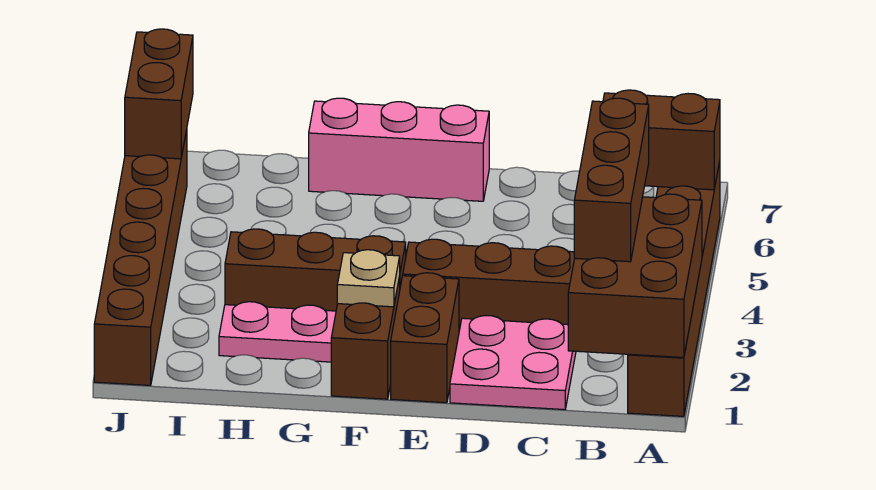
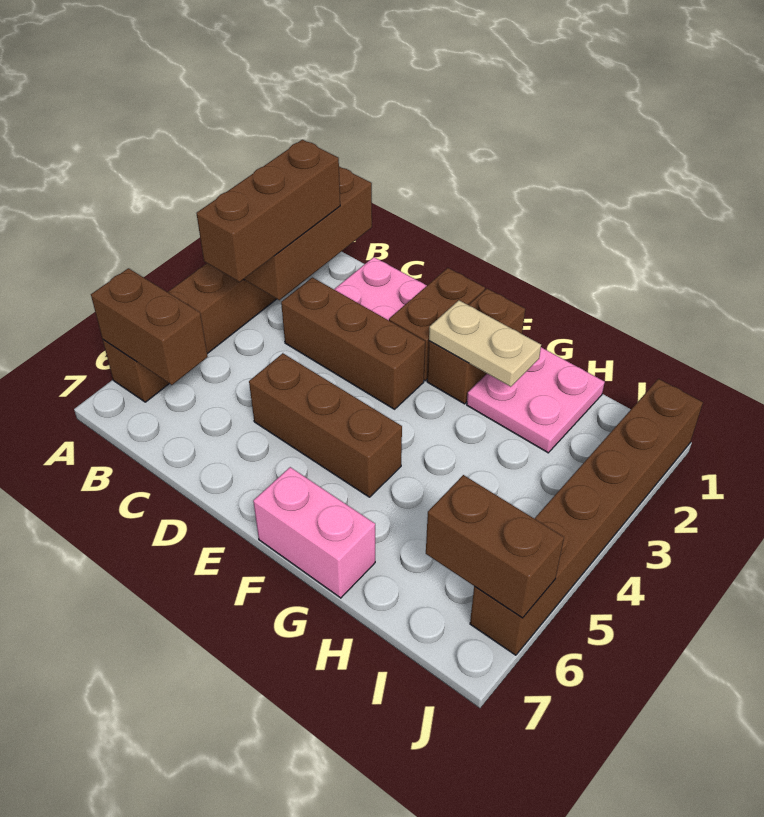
pink 1x3 brick [309,98,489,201] -> pink 1x2 brick [253,467,375,598]
tan 1x1 plate [337,250,400,307] -> tan 1x2 plate [429,300,541,387]
brown 1x3 brick [225,229,406,311] -> brown 1x3 brick moved to [249,353,402,497]
pink 1x2 plate [219,302,336,362] -> pink 2x2 plate [467,347,605,453]
brown 1x2 brick [125,29,193,159] -> brown 1x2 brick turned to [426,475,564,618]

